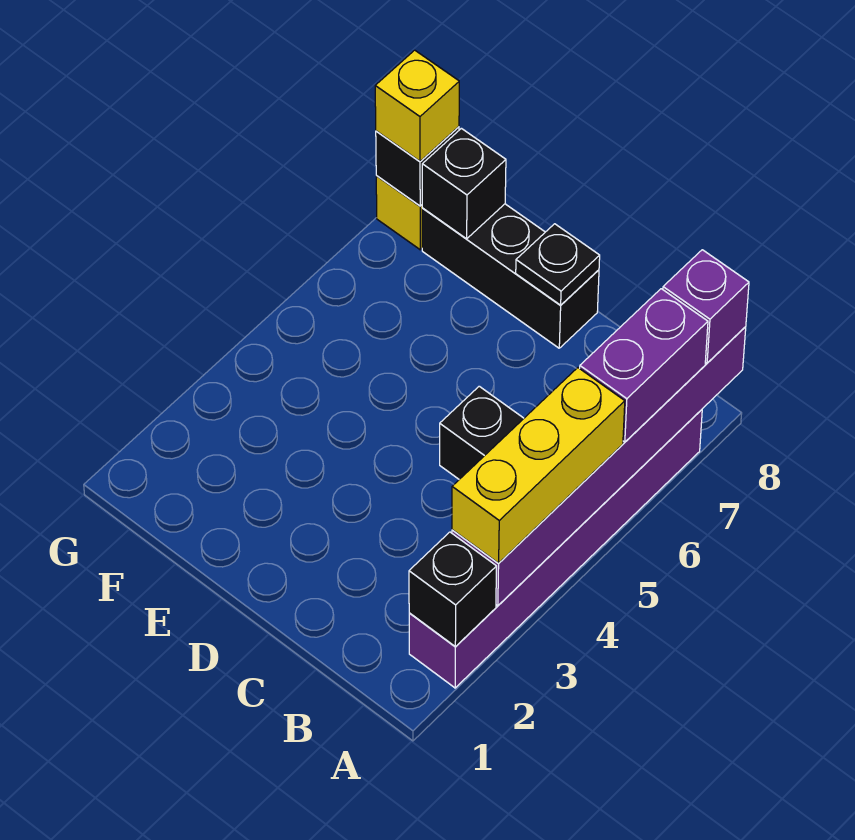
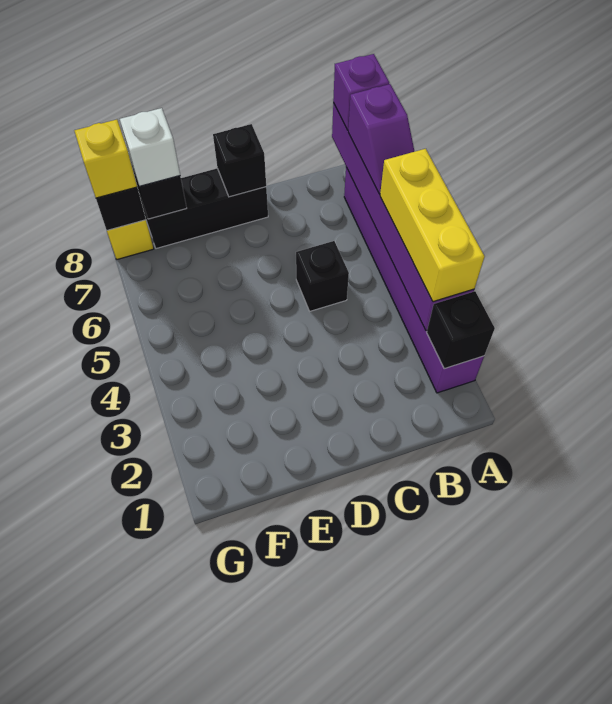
purple 1x2 brick [580,289,708,442] -> purple 1x2 slope [348,84,415,194]
black 1x1 plate [516,224,600,305] -> black 1x1 brick [213,124,266,197]
none -> white 1x1 brick [120,108,180,186]

